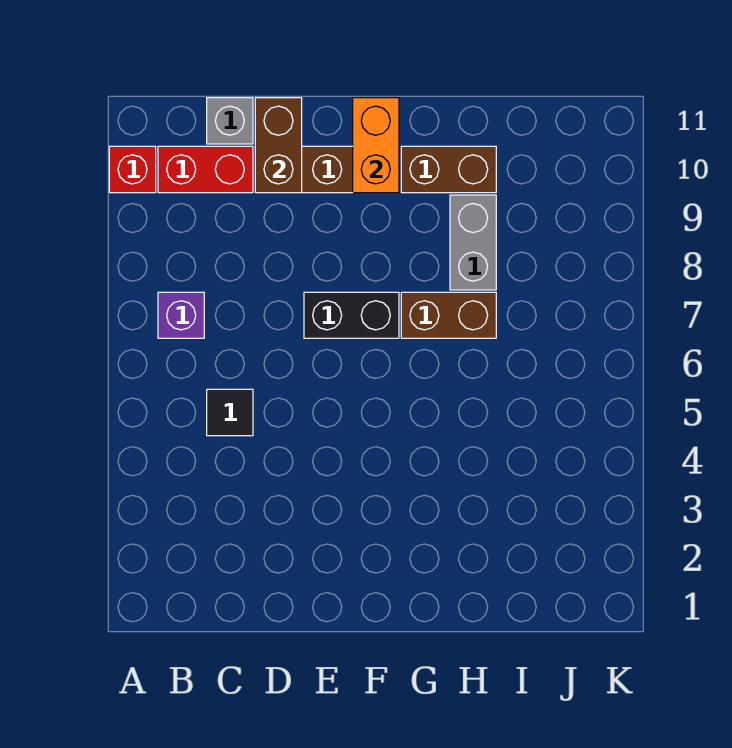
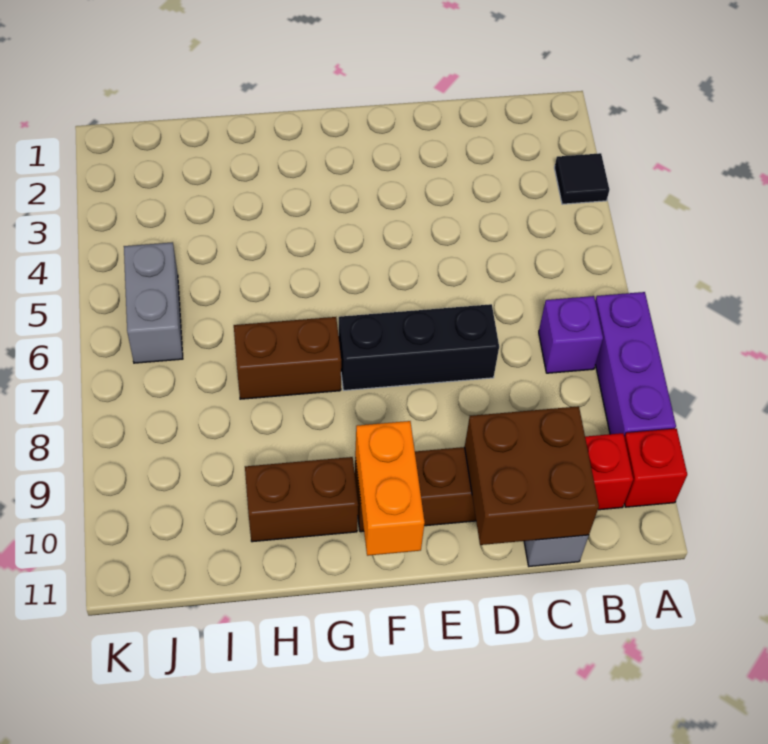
none -> purple 1x3 brick [595,292,676,437]
black 1x1 tile [207,389,253,436] -> black 1x1 tile moved to [554,153,609,204]
brown 1x2 brick [255,98,302,193] -> brown 2x2 brick [465,406,599,545]
black 1x2 brick [304,292,399,338] -> black 1x3 brick [339,304,499,390]
grey 1x2 brick [450,195,496,290] -> grey 1x2 brick moved to [124,242,183,363]

